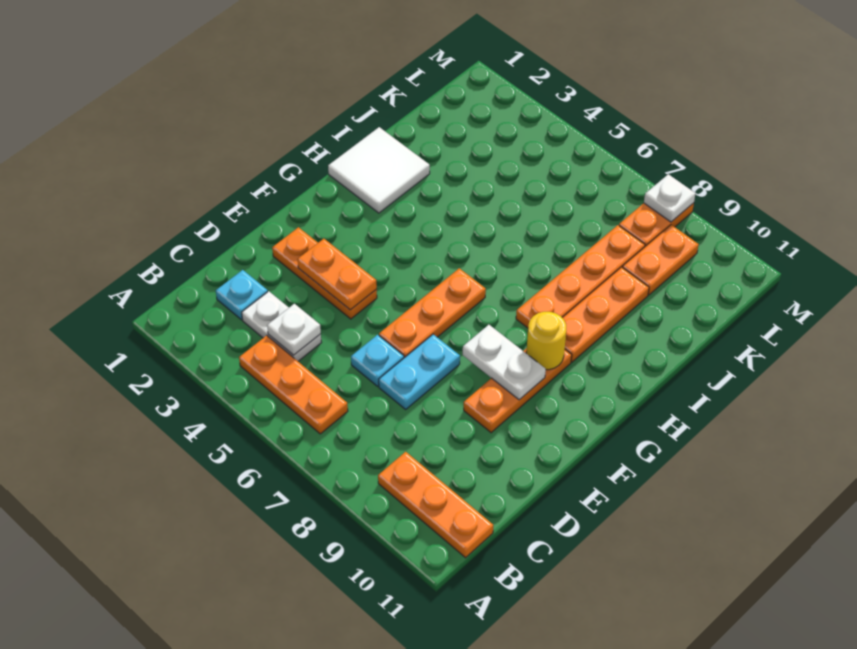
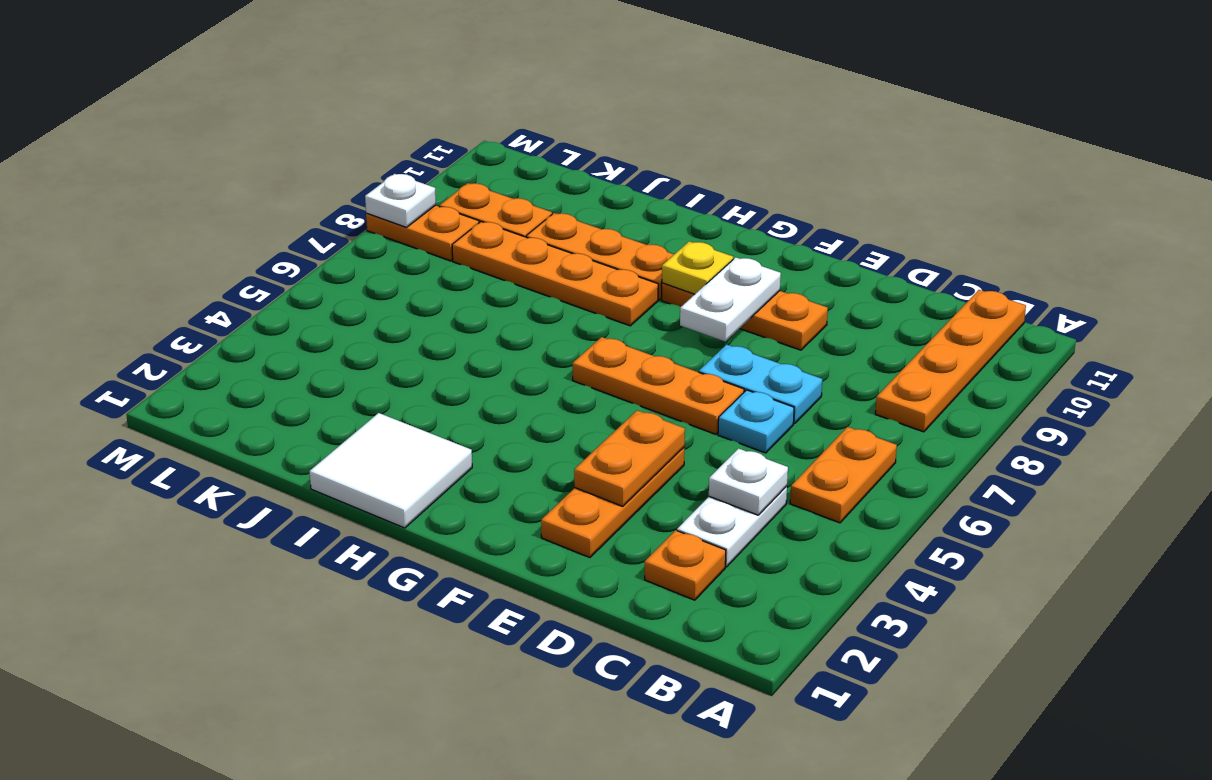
orange 1x3 plate [239,335,348,434] -> orange 1x2 plate [790,427,897,523]
orange 1x3 plate [378,452,493,558] -> orange 1x4 plate [875,290,1026,432]
cyan 1x1 plate [216,270,268,320] -> orange 1x1 plate [645,530,726,600]
yellow 1x1 round brick [526,312,566,370] -> yellow 1x1 plate [662,241,733,294]

